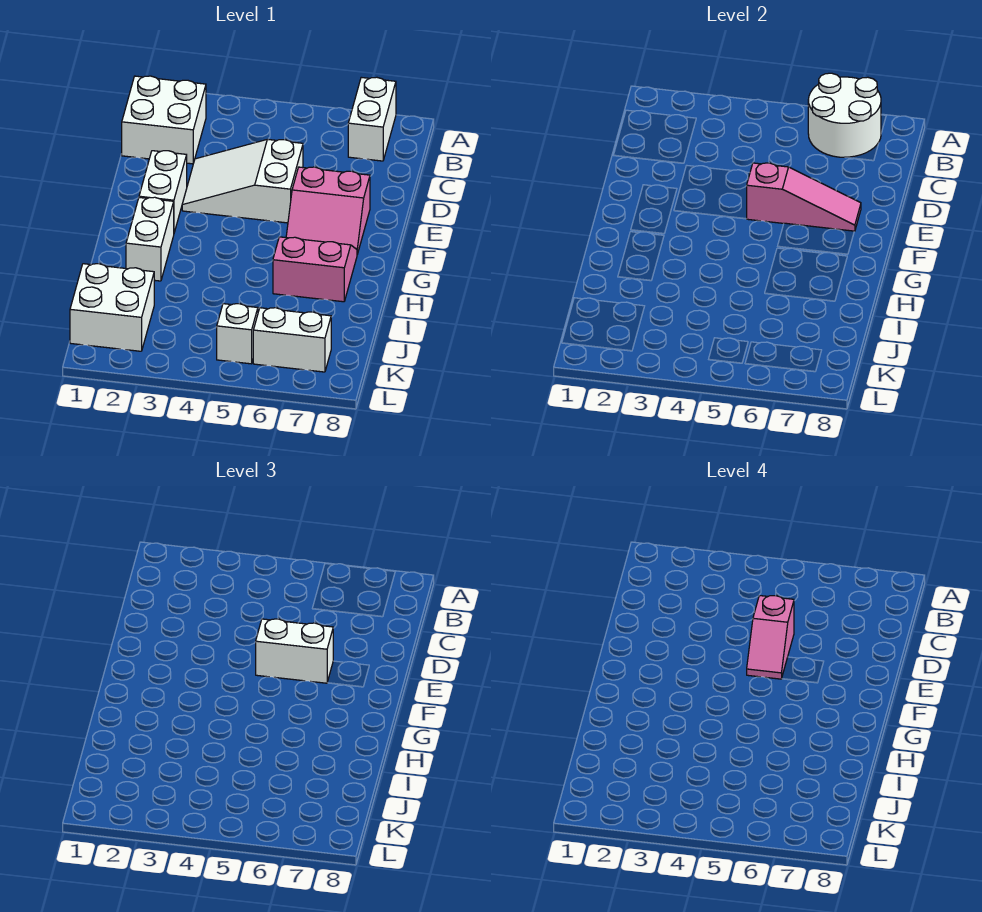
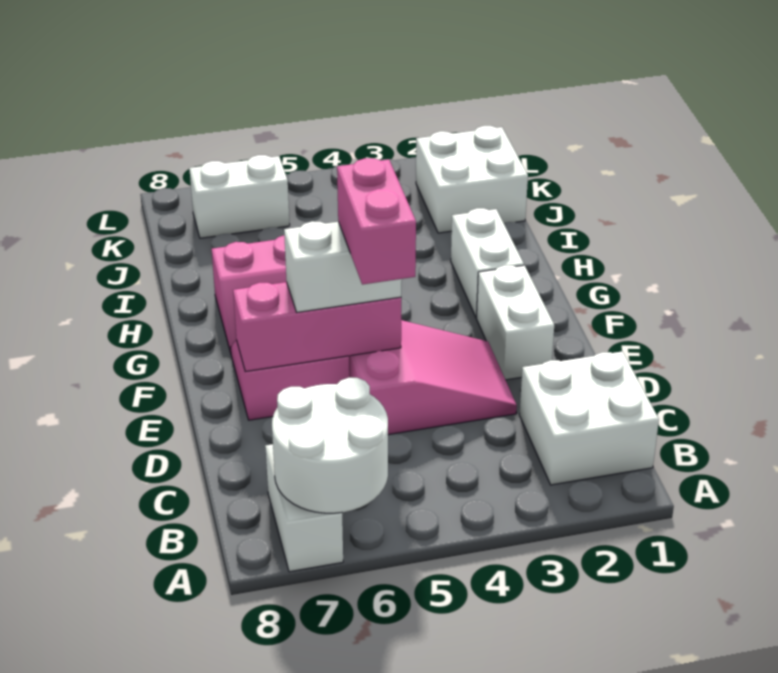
white 2x3 slope [182,139,303,223] -> pink 2x3 slope [349,320,517,435]
pink 1x2 slope [747,596,794,679] -> pink 1x2 brick [337,158,416,285]
pink 1x3 slope [747,163,861,231] -> pink 1x3 brick [233,282,401,372]
white 1x1 brick [217,304,258,364] -> none

